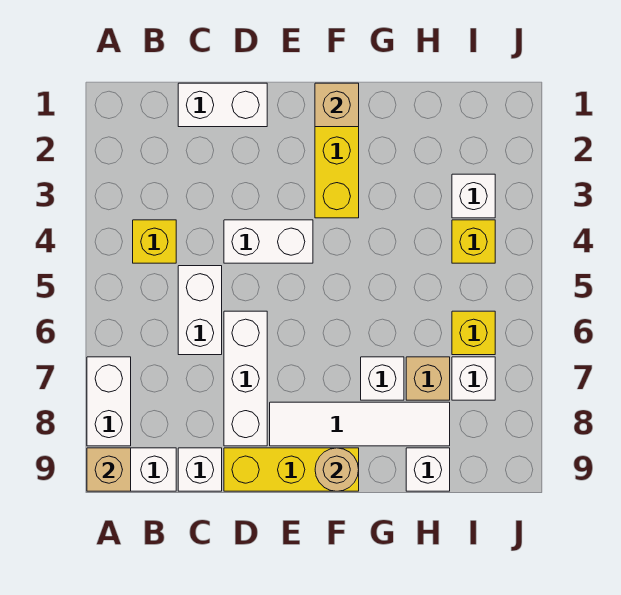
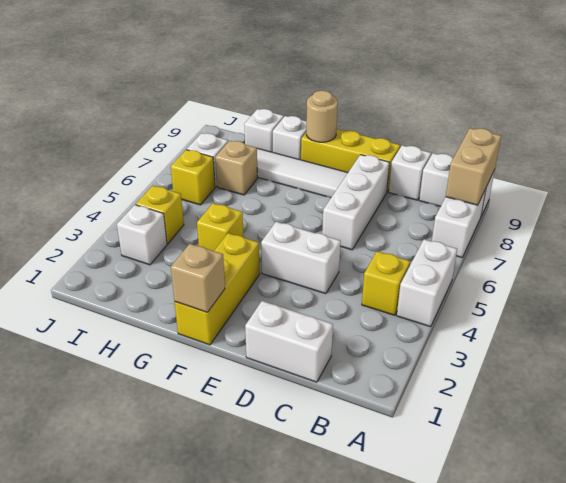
tan 1x1 brick [87,448,131,491] -> tan 1x2 brick [446,128,501,205]
white 1x2 brick [178,266,222,355] -> white 1x2 brick moved to [397,239,457,327]
none -> yellow 1x1 brick [197,203,243,251]
white 1x1 brick [361,357,404,400] -> white 1x1 brick moved to [273,116,306,160]

